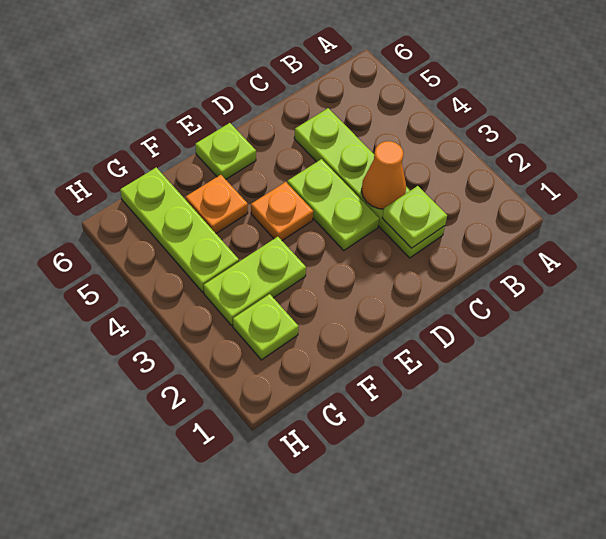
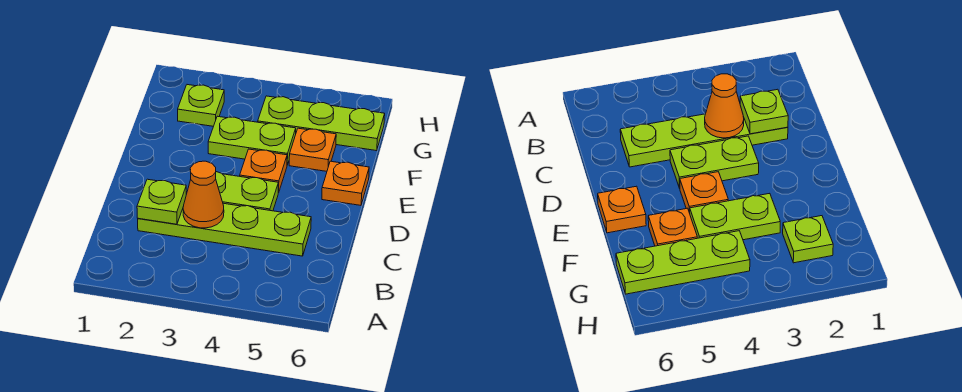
lime 1x1 plate [195,123,256,179] -> orange 1x1 plate [322,161,369,205]
lime 1x2 plate [204,237,306,325] -> lime 1x2 plate turned to [208,116,296,165]

